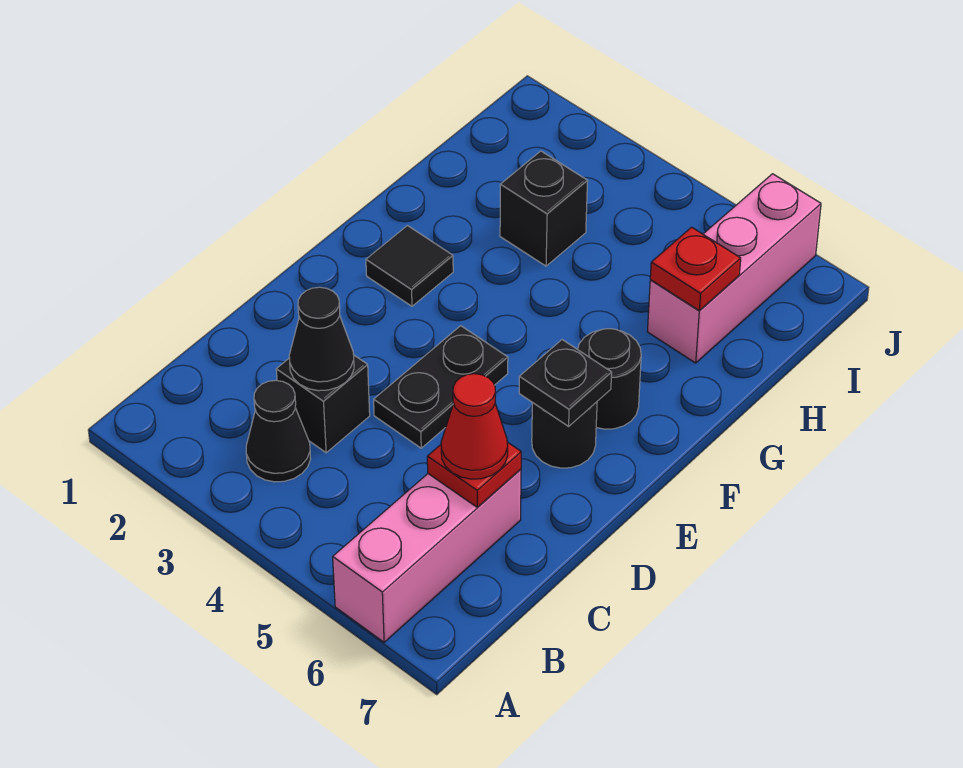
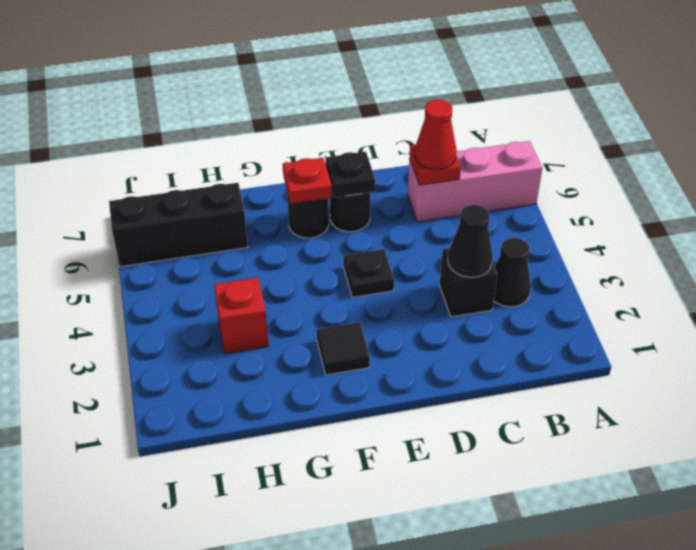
black 1x2 plate [374,326,508,448] -> black 1x1 plate [343,249,394,297]
black 1x1 brick [500,151,588,266] -> red 1x1 brick [214,278,268,354]
pink 1x3 brick [647,174,821,363] -> black 1x3 brick [109,183,248,267]
red 1x1 plate [650,227,741,310] -> red 1x1 plate moved to [283,158,332,204]

